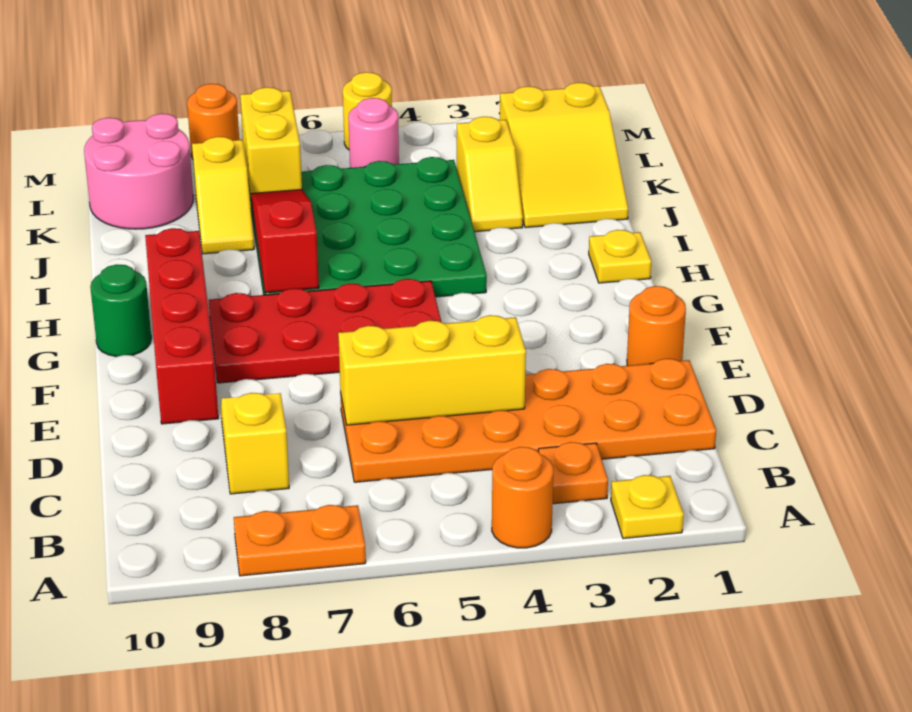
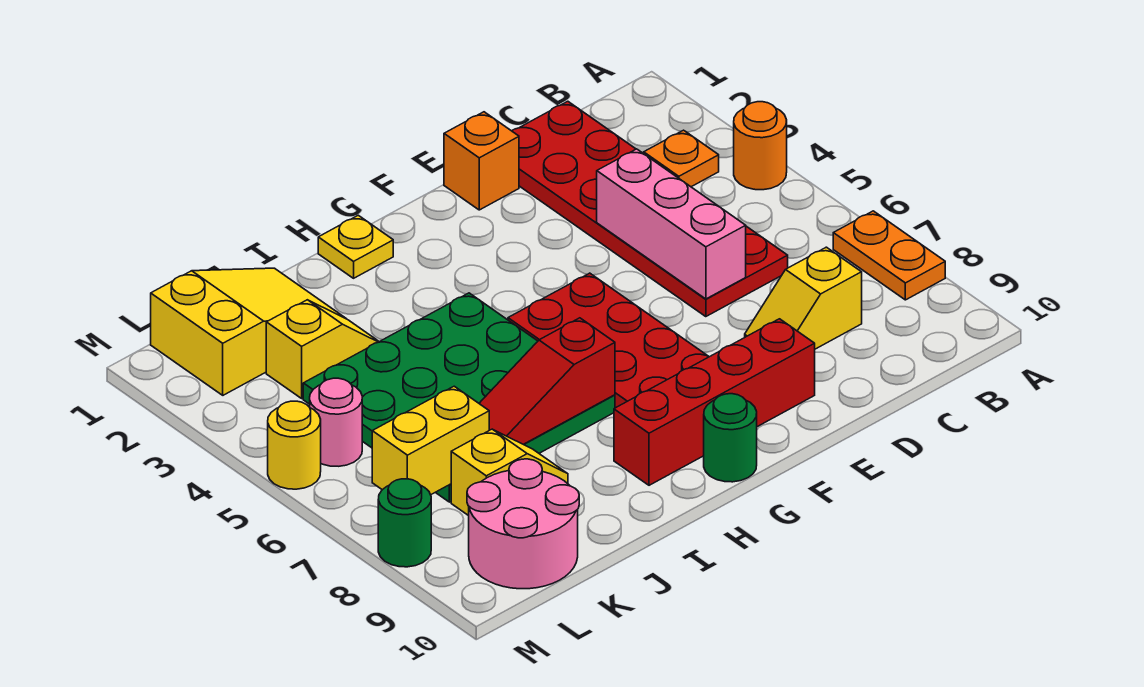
yellow 1x1 plate [611,475,684,539] -> none
orange 2x6 plate [340,359,716,482] -> red 2x6 plate [512,101,788,317]
yellow 1x3 brick [338,315,526,425] -> pink 1x3 brick [597,149,746,299]
orange 1x1 round brick [627,286,686,366] -> orange 1x1 brick [444,112,519,210]
orange 1x1 round brick [187,84,239,159] -> green 1x1 round brick [378,479,431,567]

